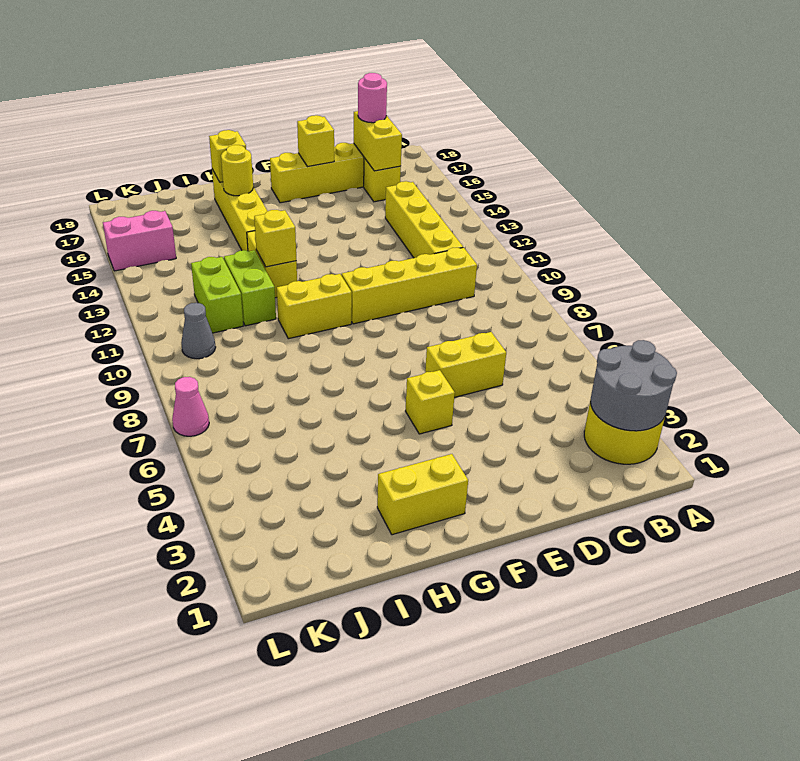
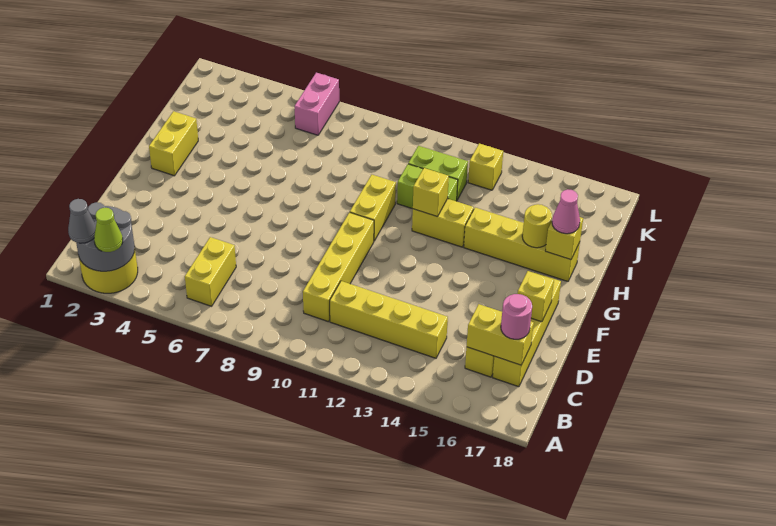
none -> lime 1x1 cone [94,208,123,252]
yellow 1x2 brick [425,332,506,397] -> yellow 1x2 brick moved to [185,237,236,306]
yellow 1x1 brick [406,370,455,434] -> yellow 1x1 brick moved to [468,143,503,190]
grey 1x1 cone [181,303,216,359] -> grey 1x1 cone moved to [68,199,96,243]
pink 1x2 brick [103,211,176,271] -> pink 1x2 brick moved to [295,73,339,135]
pink 1x1 cone [172,377,209,436] -> pink 1x1 cone moved to [552,189,580,234]

